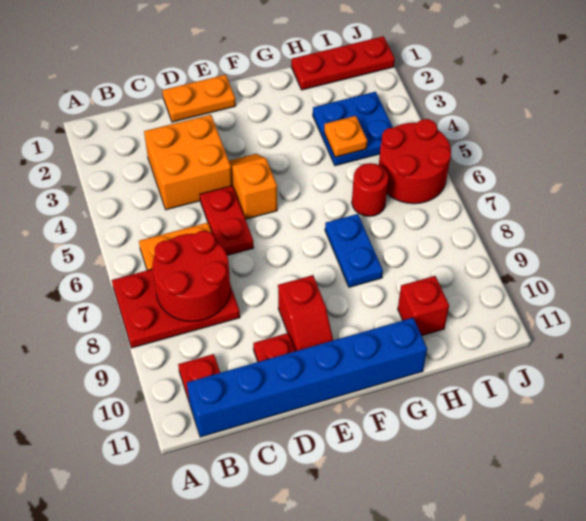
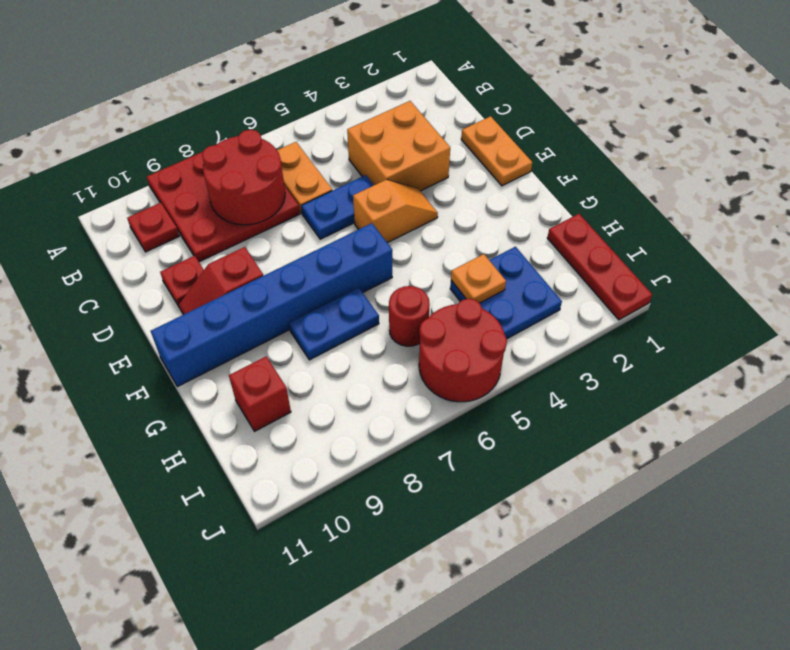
red 2x3 plate [112,269,240,348] -> red 3x3 plate [147,152,300,262]
blue 1x6 brick [187,318,427,437] -> blue 1x6 brick turned to [151,223,392,387]
red 1x2 plate [200,186,254,255] -> blue 1x2 plate [301,175,374,239]

